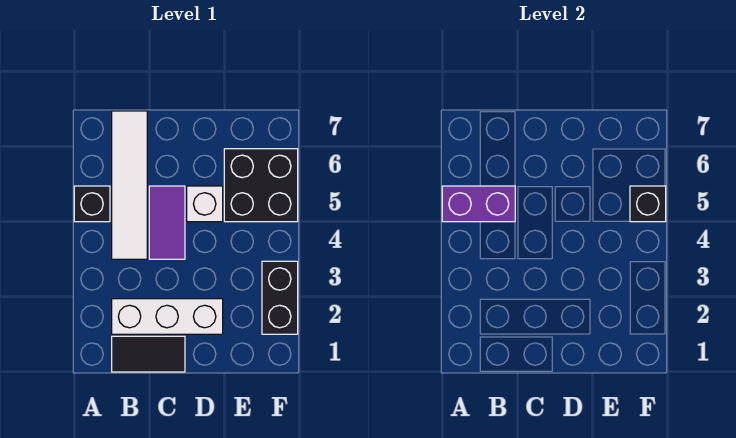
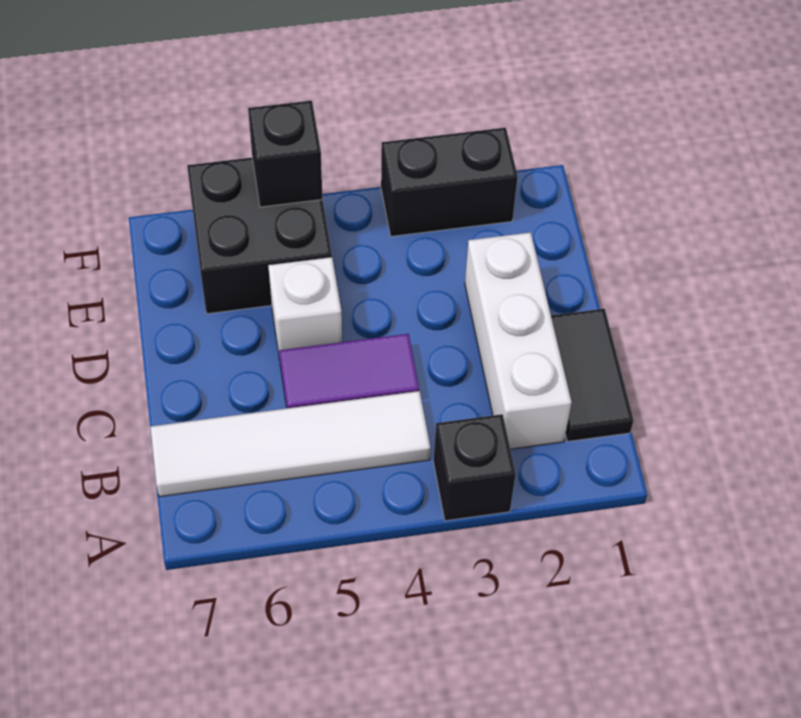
black 1x1 brick [74,186,110,222] -> black 1x1 brick moved to [434,414,516,521]
purple 1x2 brick [442,186,515,222] -> none

